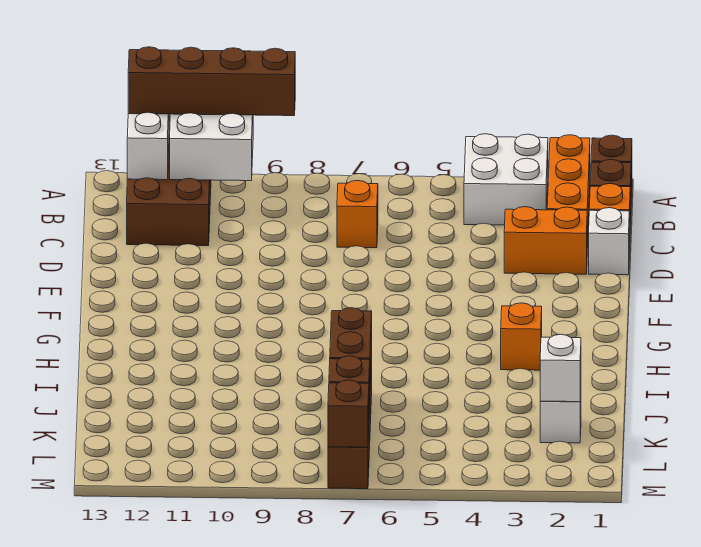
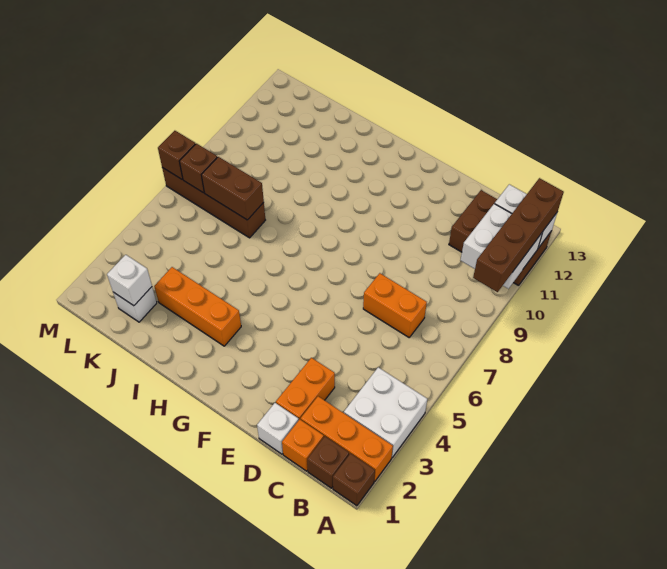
orange 1x1 brick [337,180,378,248] -> orange 1x2 brick [363,273,427,337]
orange 1x1 brick [501,303,542,370] -> orange 1x3 brick [154,267,241,346]

